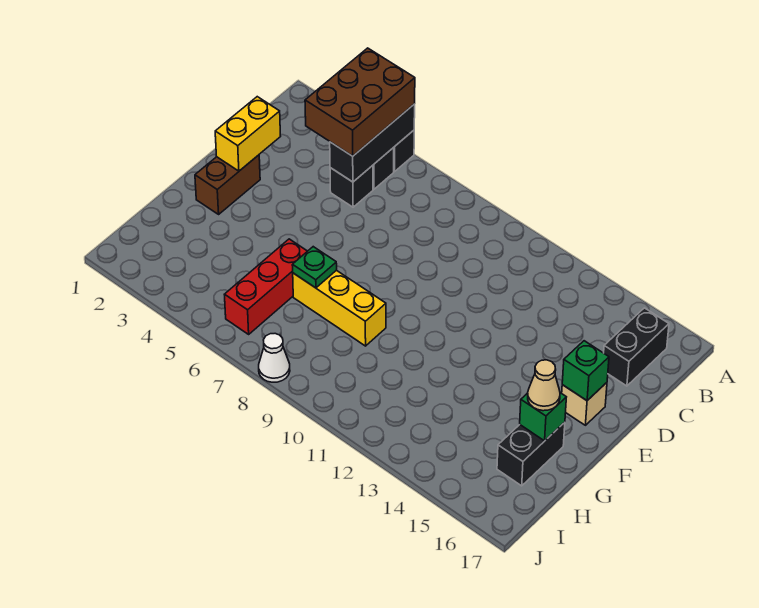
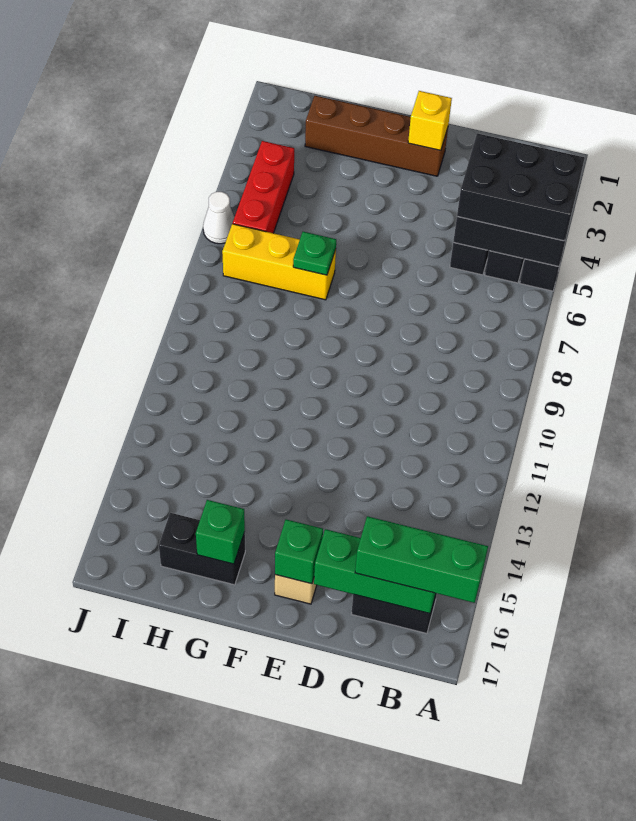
brown 2x3 brick [305,48,415,156] -> black 2x3 brick [457,133,585,241]
none -> green 1x3 brick [355,516,488,603]
none -> green 1x3 brick [314,529,436,613]
yellow 1x2 brick [215,97,281,171] -> yellow 1x1 brick [408,91,452,150]
brown 1x2 brick [195,155,260,214] -> brown 1x4 brick [305,96,448,176]
red 1x3 brick [224,239,307,334] -> red 1x3 brick turned to [233,141,294,233]
yellow 1x3 brick [293,270,386,346] -> yellow 1x3 brick turned to [222,224,336,300]
tan 1x1 cone [528,360,560,411] -> none
white 1x1 cone [259,334,290,382] -> white 1x1 cone moved to [203,192,234,244]

